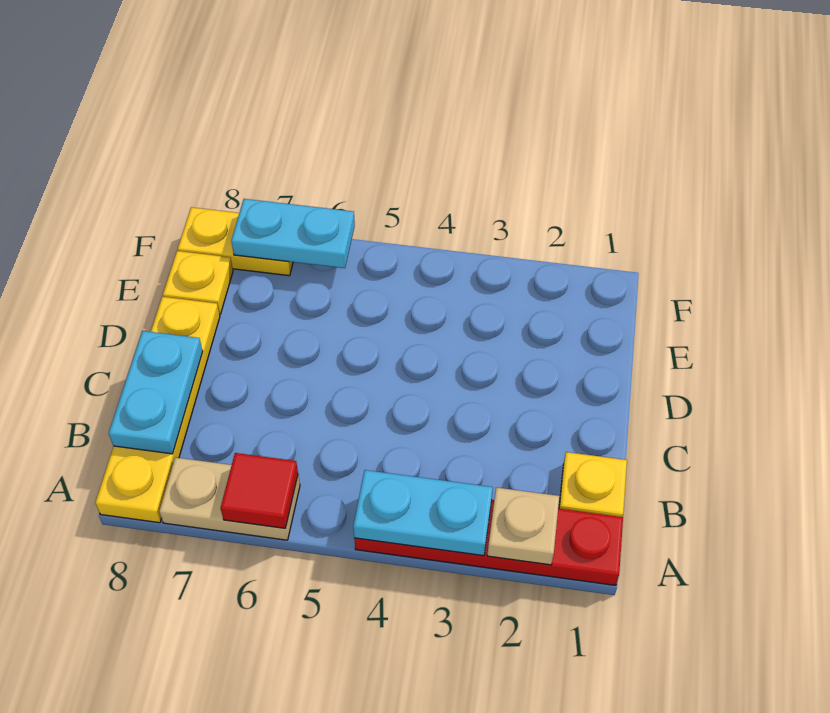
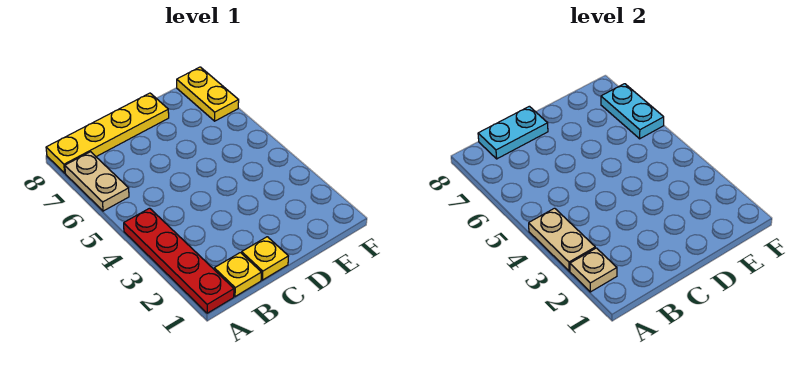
cyan 1x2 plate [353,470,493,556] -> tan 1x2 plate [529,208,595,271]
red 1x1 tile [220,453,298,528] -> none
yellow 1x1 plate [163,251,233,315] -> yellow 1x1 plate moved to [242,237,288,280]

